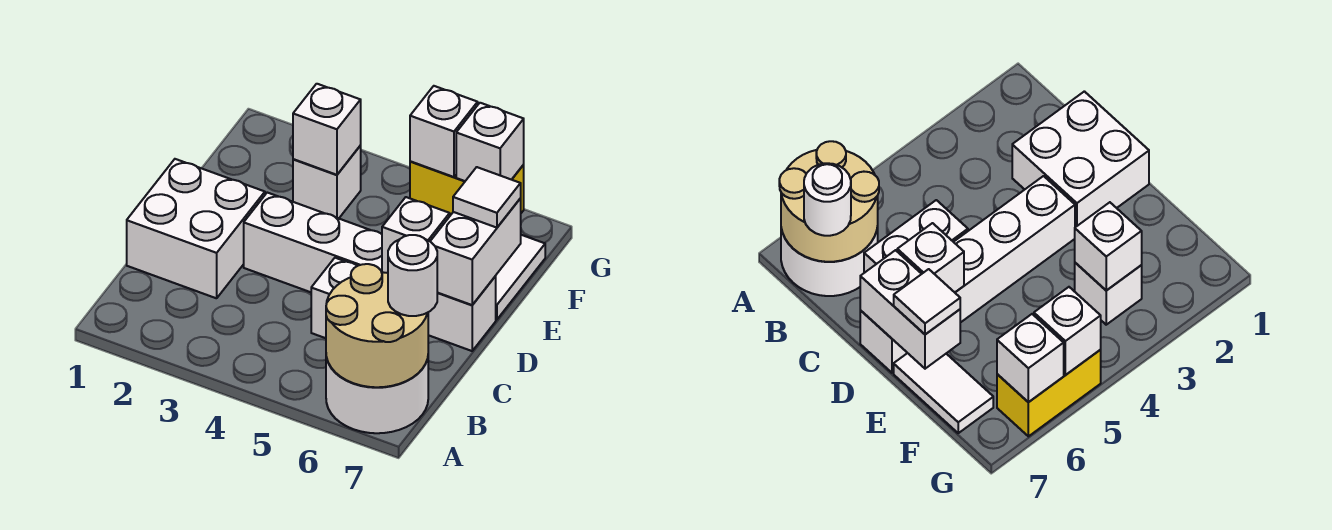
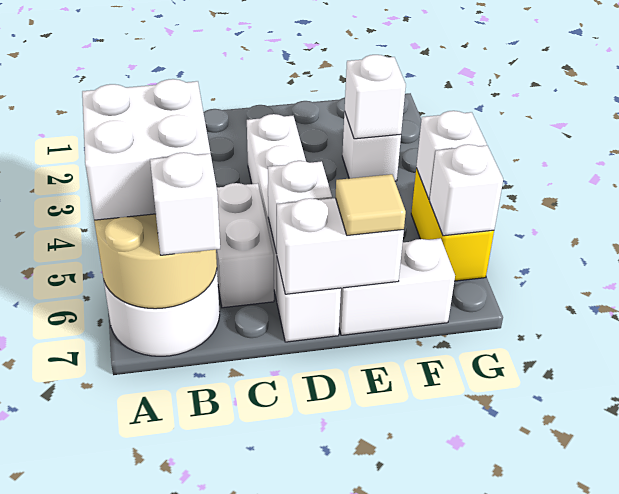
white 1x1 round brick [388,235,437,316] -> white 1x1 brick [150,152,220,255]
white 2x2 brick [127,159,265,298] -> white 2x2 brick moved to [82,79,210,220]
white 1x2 tile [496,235,545,320] -> white 1x2 brick [339,238,455,335]
white 1x1 tile [453,167,521,228] -> tan 1x1 tile [335,174,406,236]

